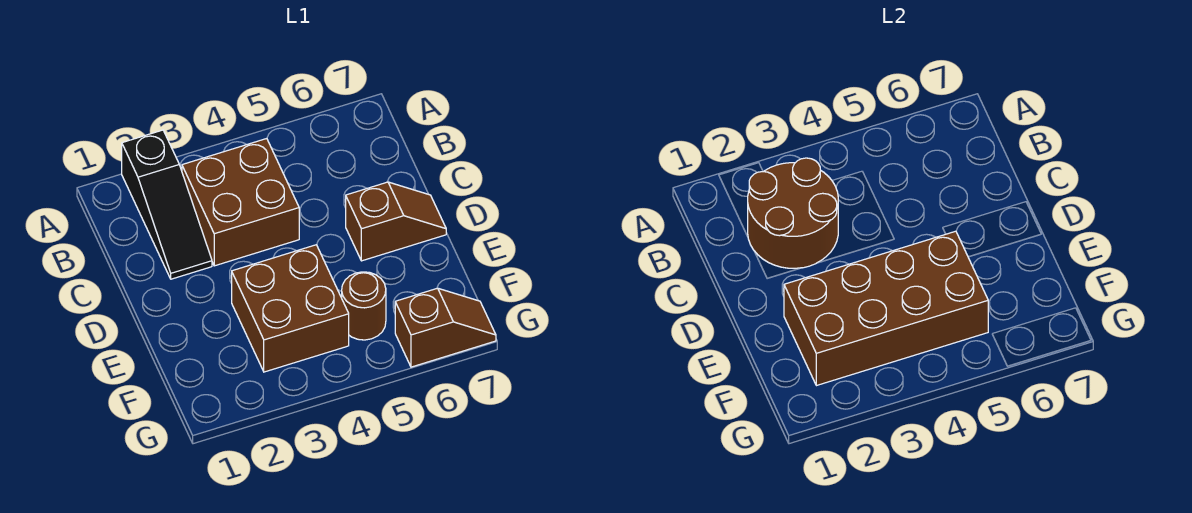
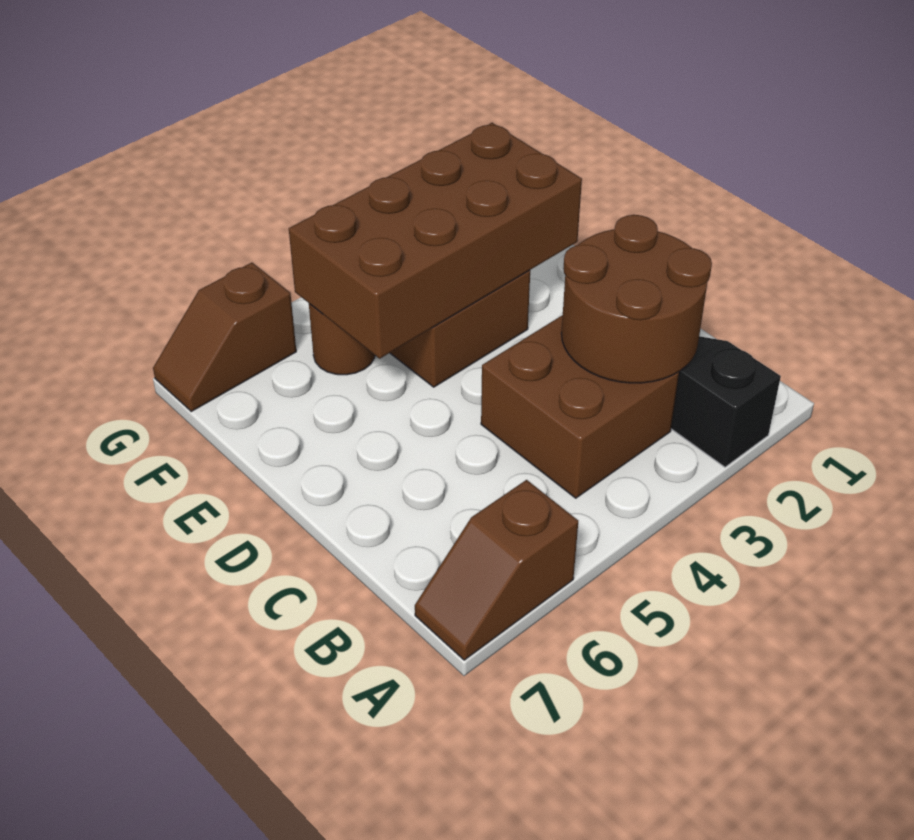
brown 1x2 slope [346,182,446,261] -> brown 1x2 slope moved to [415,480,578,660]

